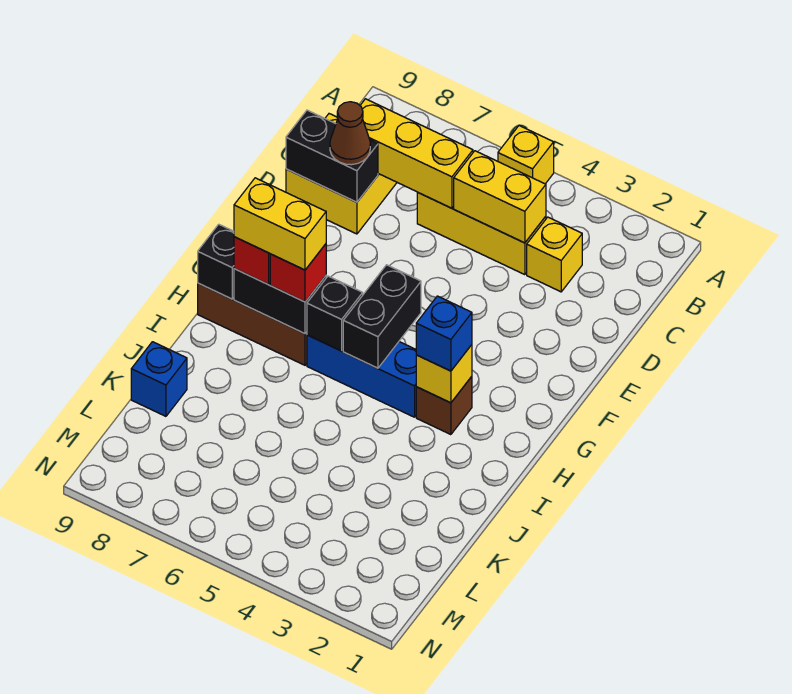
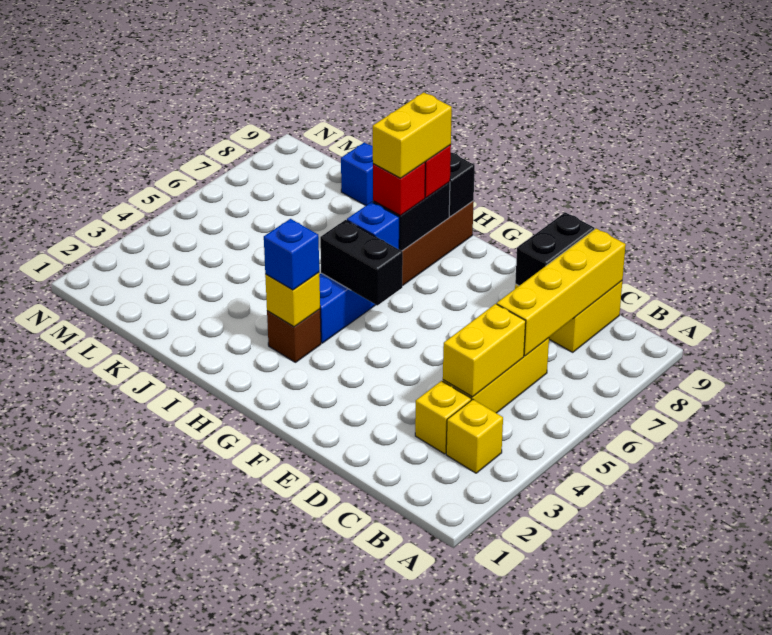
yellow 1x1 brick [498,126,554,184] -> yellow 1x1 brick moved to [446,400,503,473]
yellow 1x3 brick [360,99,473,208] -> yellow 1x4 brick [497,229,626,356]
brown 1x1 cone [330,102,370,165] -> none
black 1x1 brick [307,276,363,351] -> blue 1x1 brick [347,202,399,249]

